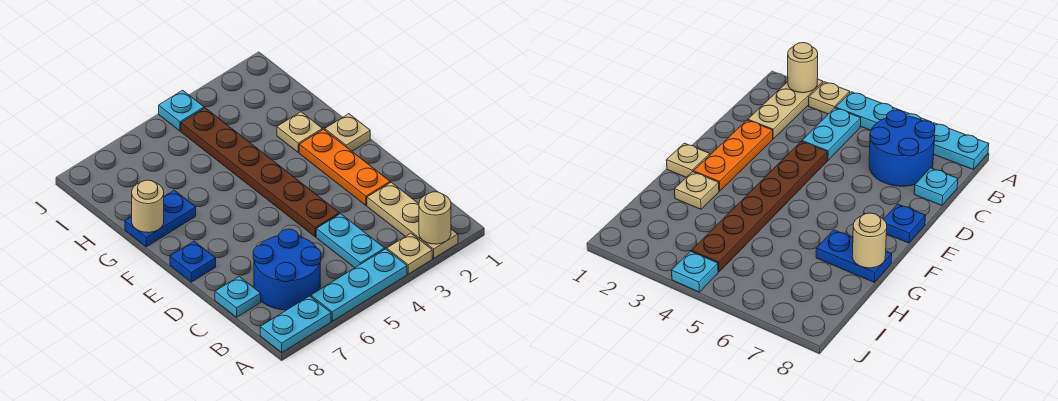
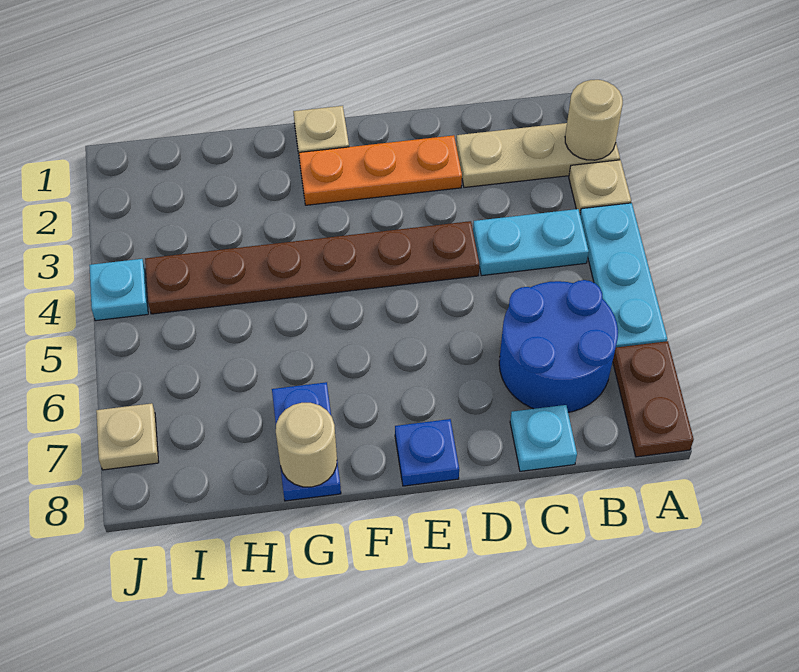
cyan 1x2 plate [260,296,331,352] -> brown 1x2 plate [613,341,694,457]
tan 1x1 plate [277,112,323,153] -> tan 1x1 plate moved to [96,403,159,470]

